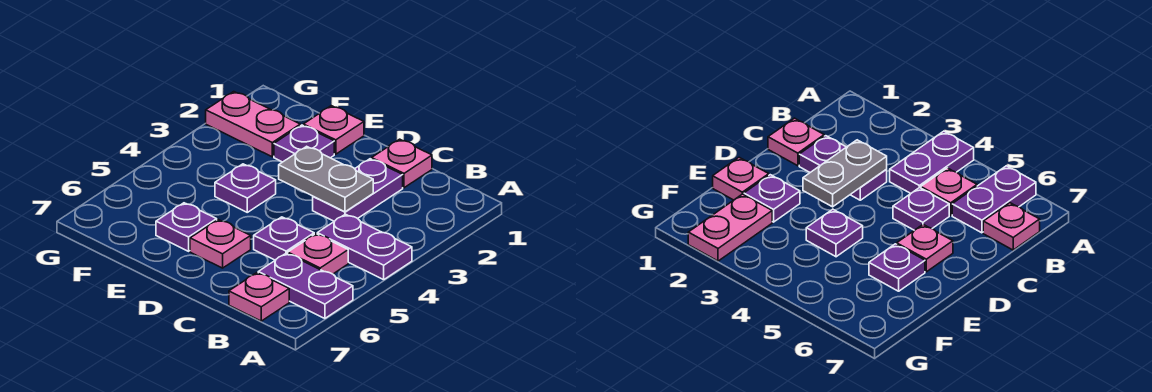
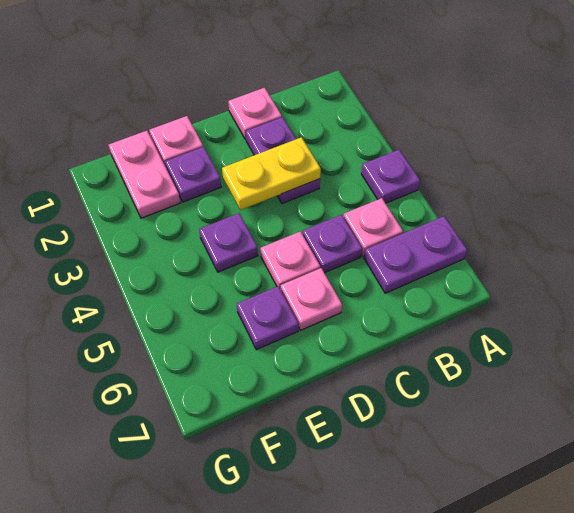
purple 1x2 plate [317,214,412,280] -> purple 1x1 plate [361,150,420,203]
pink 1x1 plate [229,273,289,321] -> pink 1x1 plate moved to [260,231,320,290]
grey 1x2 plate [279,146,373,212] -> yellow 1x2 plate [222,137,321,210]
pink 1x2 plate [206,92,300,157] -> pink 1x2 plate turned to [109,131,181,218]

